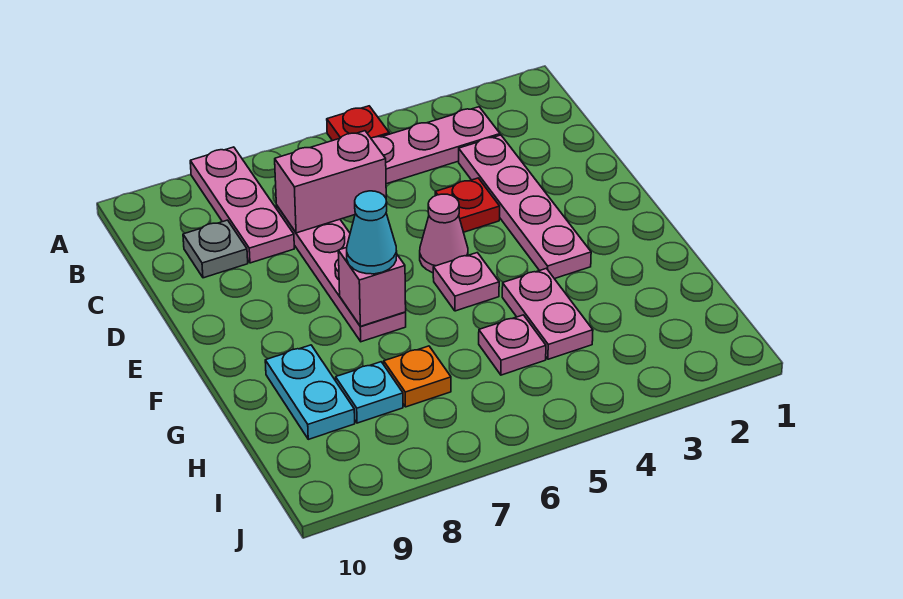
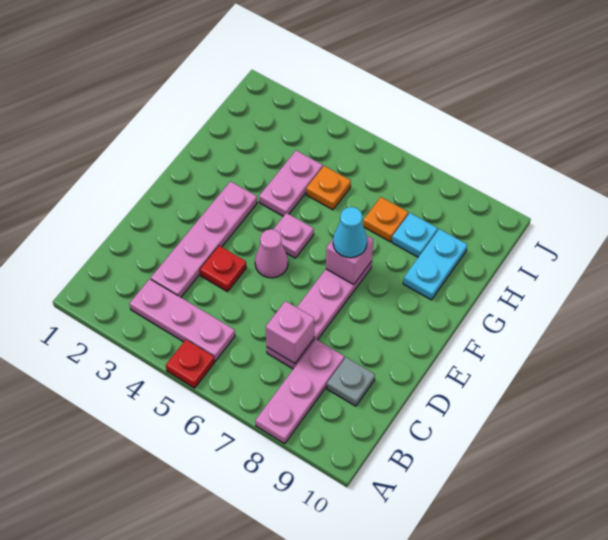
pink 1x2 brick [275,131,386,233] -> pink 1x1 brick [266,301,314,363]
pink 1x1 plate [479,315,546,375] -> orange 1x1 plate [306,166,351,210]

